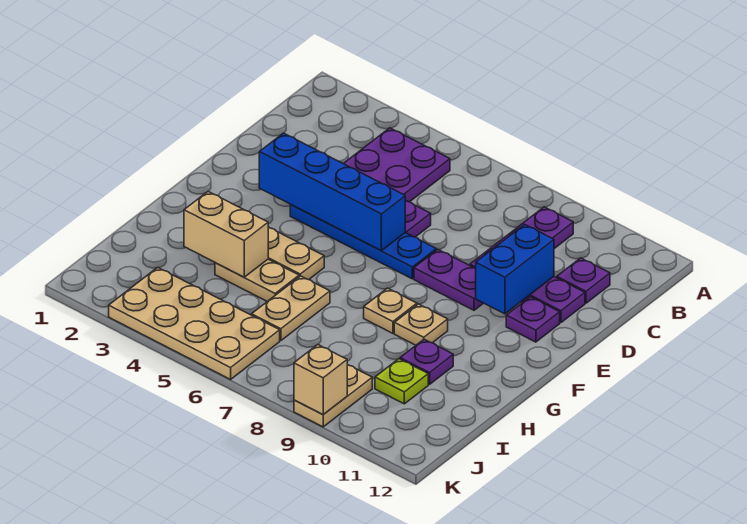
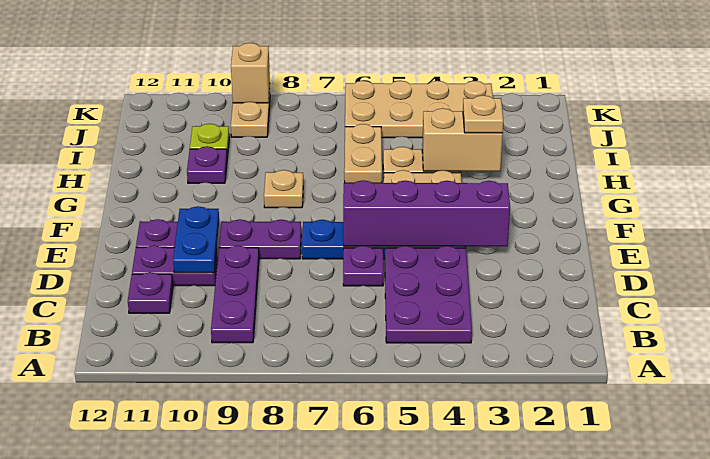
blue 1x2 brick [476,224,554,314] -> blue 1x2 plate [173,206,219,273]
blue 1x4 brick [259,133,405,251] -> purple 1x4 brick [343,180,510,246]
tan 1x1 plate [394,304,448,345] -> tan 1x1 plate moved to [463,95,503,133]

